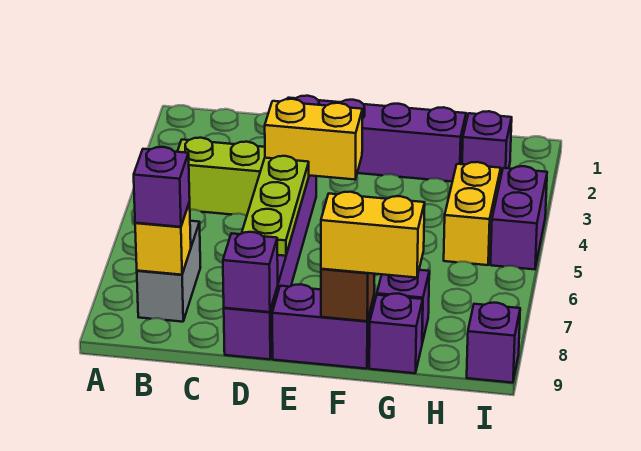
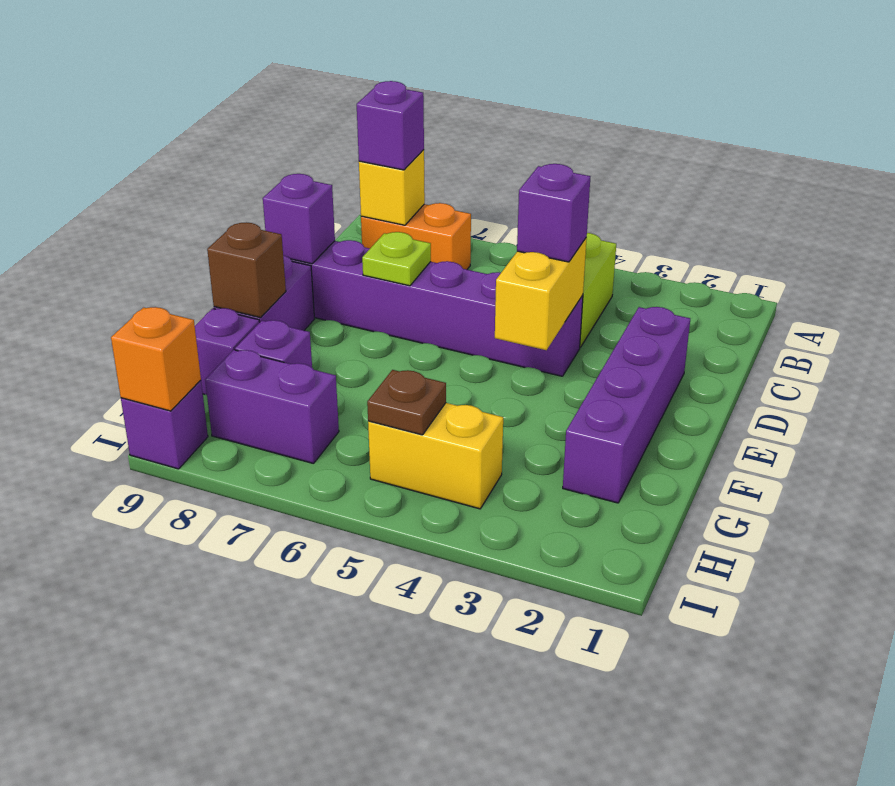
grey 1x2 brick [137,221,200,322] -> orange 1x2 brick [361,203,471,270]
lime 1x3 plate [242,156,309,256] -> lime 1x1 plate [362,232,431,286]
yellow 1x2 brick [321,192,425,278] -> none
purple 1x1 brick [462,111,512,179] -> purple 1x1 brick moved to [517,164,590,262]
none -> brown 1x1 plate [367,370,446,435]
purple 1x2 brick [491,166,547,269] -> purple 1x2 brick moved to [205,350,339,464]
none -> orange 1x1 brick [111,307,201,411]

